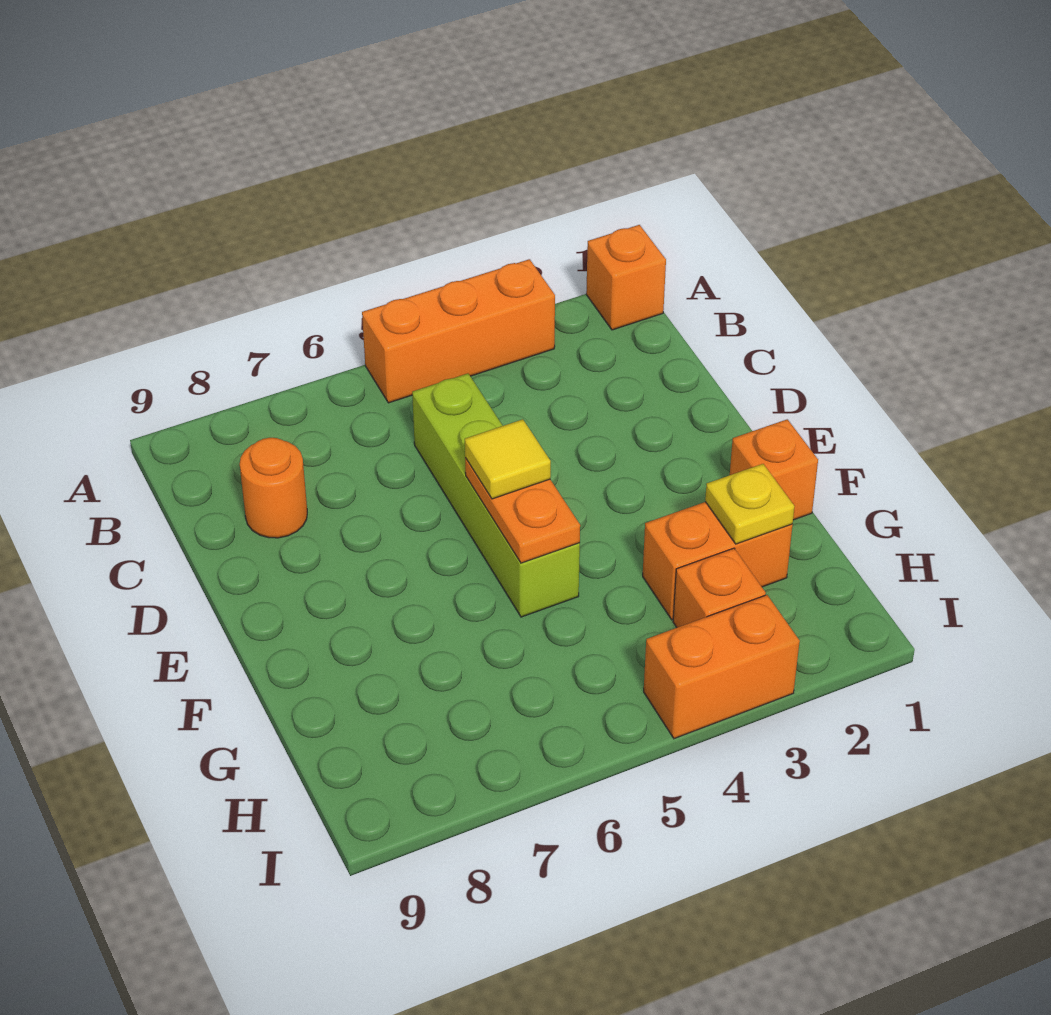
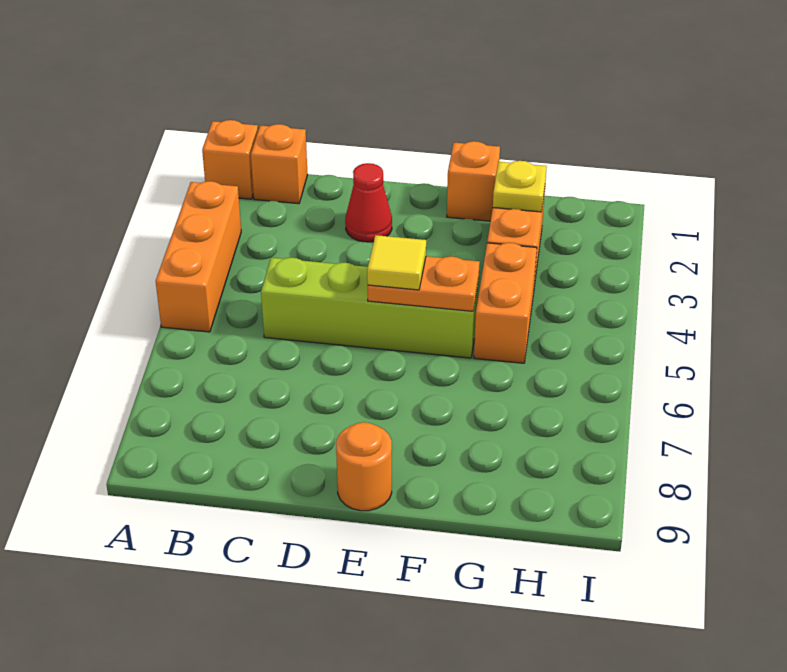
orange 1x1 round brick [240,438,307,538] -> orange 1x1 round brick moved to [336,422,392,511]
none -> red 1x1 cone [345,163,392,242]
orange 1x1 brick [673,548,766,628] -> orange 1x1 brick moved to [251,124,308,204]
orange 1x2 brick [644,595,800,739] -> orange 1x2 brick moved to [474,243,537,363]

